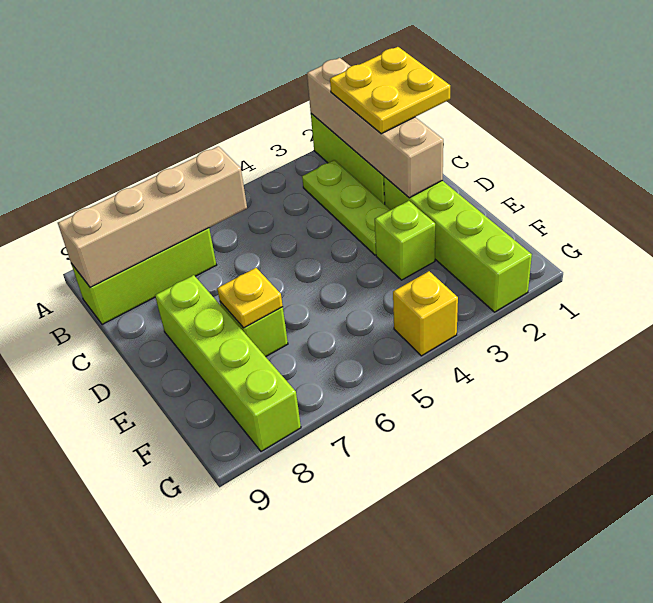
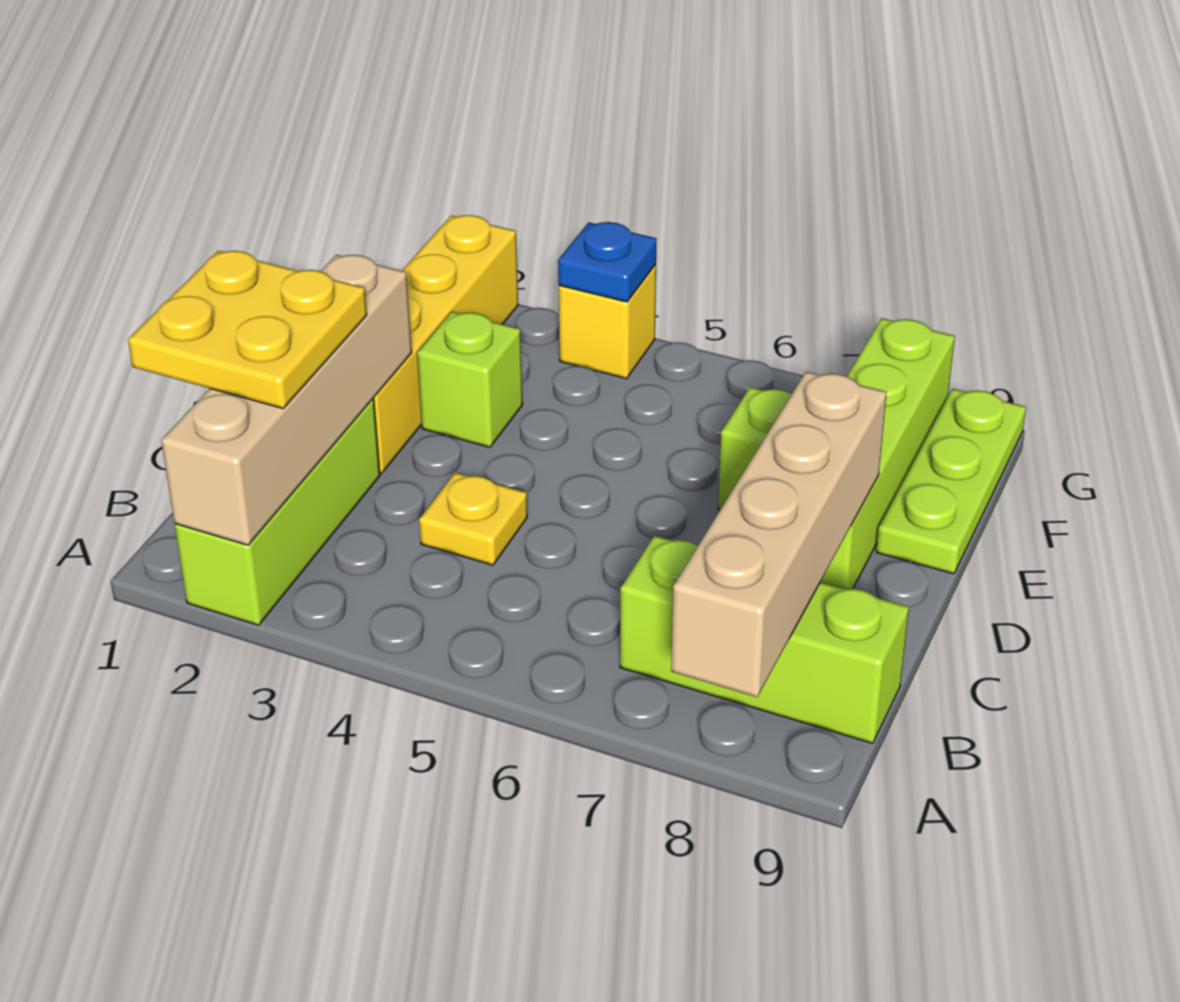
lime 1x3 plate [302,160,390,255] -> lime 1x3 plate moved to [876,389,1026,574]
tan 1x4 brick [58,146,247,288] -> tan 1x4 brick turned to [671,372,887,697]
lime 1x4 brick [384,177,532,312] -> yellow 1x4 brick [373,215,518,473]
yellow 1x1 plate [217,268,283,328] -> yellow 1x1 plate moved to [419,473,527,565]
none -> blue 1x1 plate [558,222,656,302]

